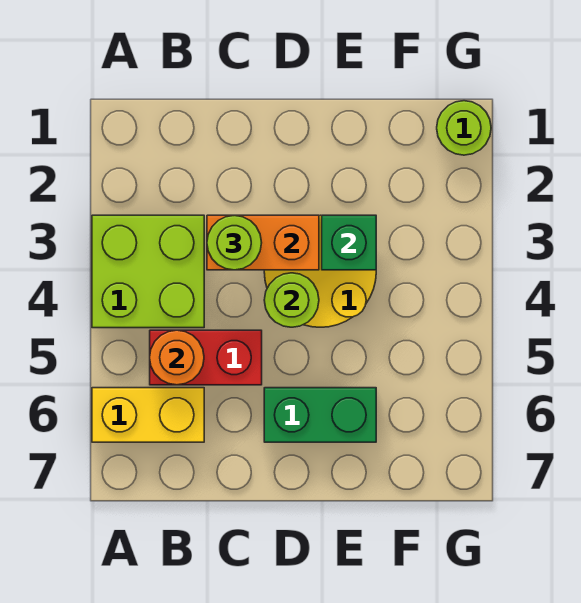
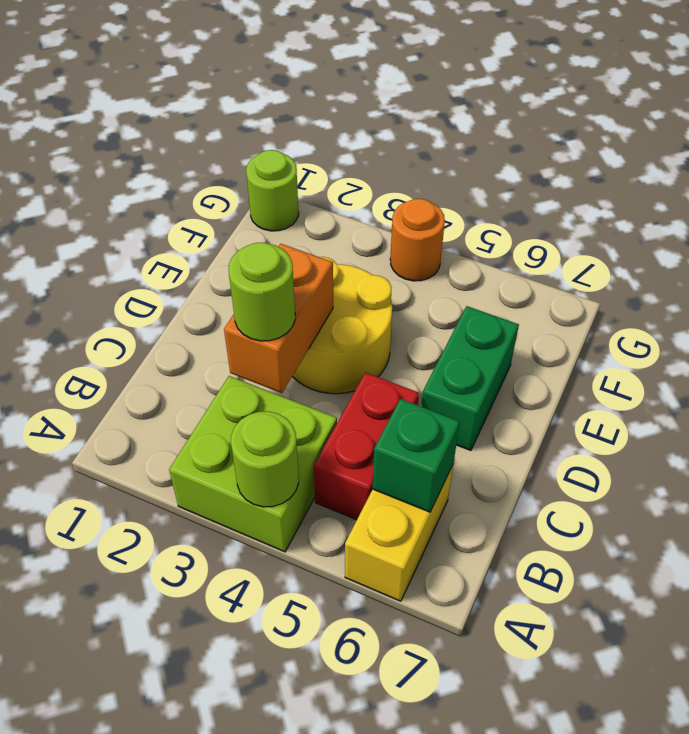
orange 1x1 round brick [150,330,204,385] -> orange 1x1 round brick moved to [390,199,445,281]
lime 1x1 round brick [264,273,319,327] -> lime 1x1 round brick moved to [231,411,299,507]
green 1x1 brick [322,215,376,270] -> green 1x1 brick moved to [373,399,460,512]

